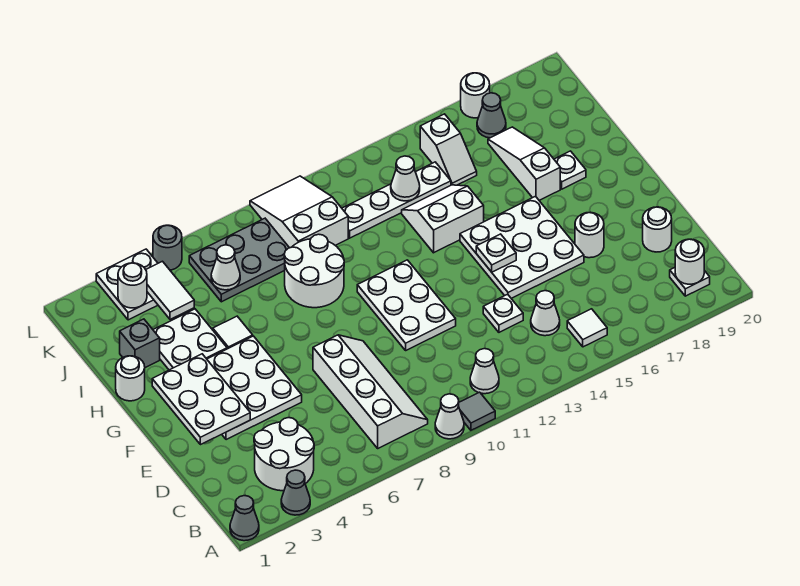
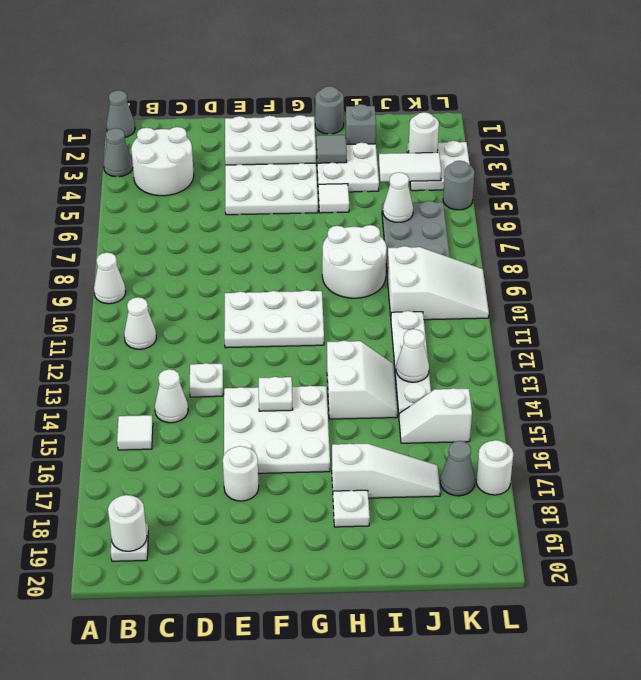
grey 1x1 tile [459,392,495,430] -> grey 1x1 tile moved to [317,135,347,163]
white 2x4 slope [313,335,428,448] -> none
white 1x1 round brick [643,207,672,252] -> none
white 1x1 round brick [116,356,145,401] -> grey 1x1 round brick [315,86,344,134]

